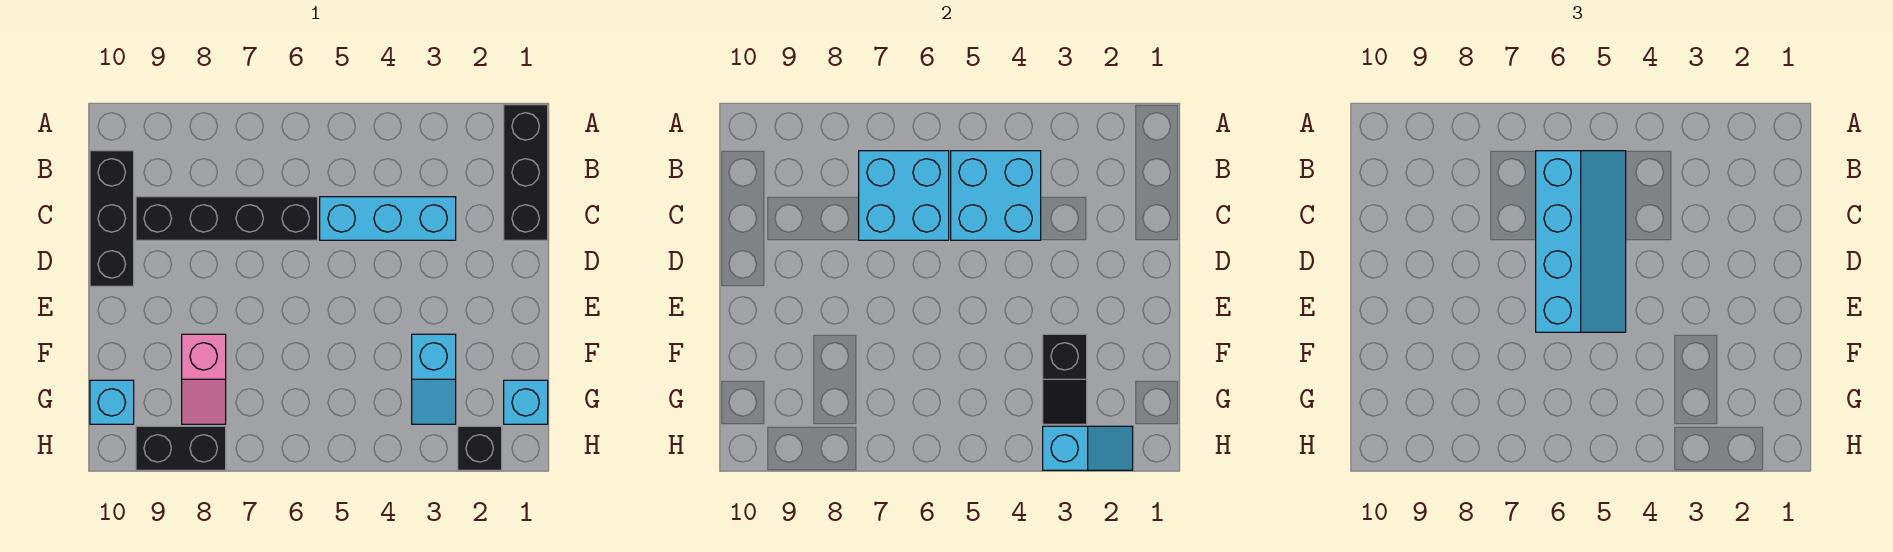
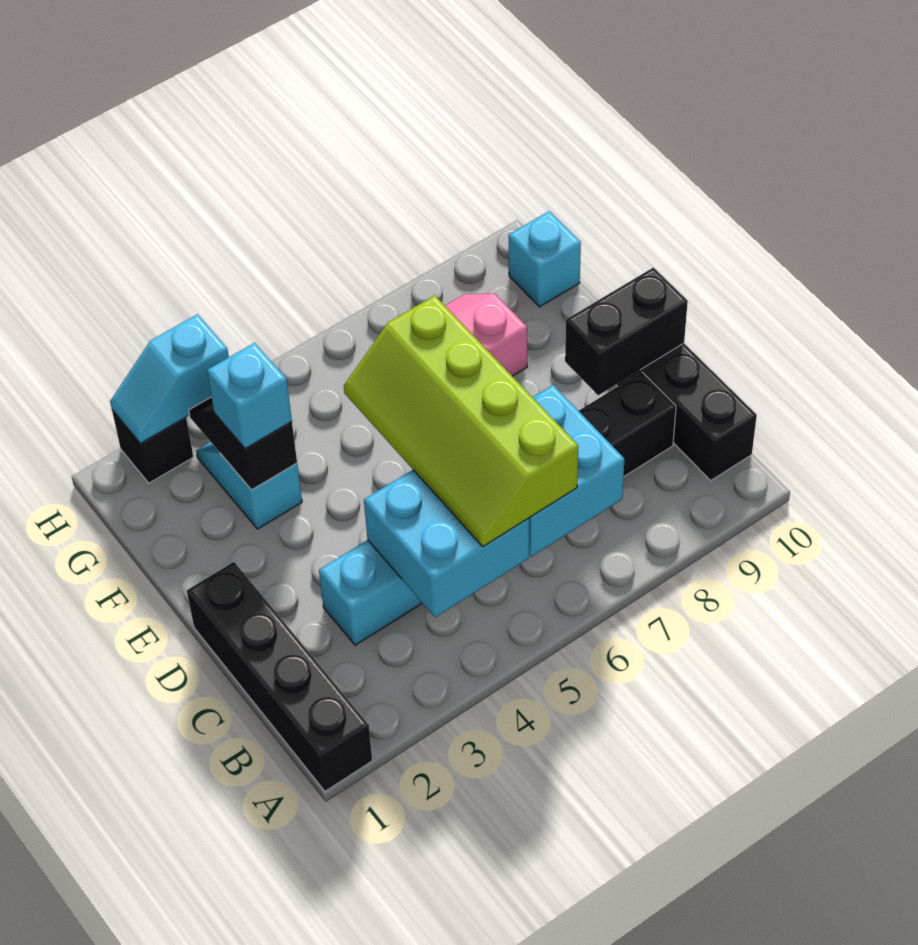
black 1x3 brick [504,105,548,240] -> black 1x4 brick [187,562,372,791]
cyan 2x4 slope [1536,151,1626,332] -> lime 2x4 slope [344,296,578,546]
cyan 1x1 brick [504,380,548,424] -> cyan 1x1 brick moved to [207,343,292,449]
black 1x2 brick [136,426,226,470] -> black 1x2 brick moved to [565,268,688,395]

